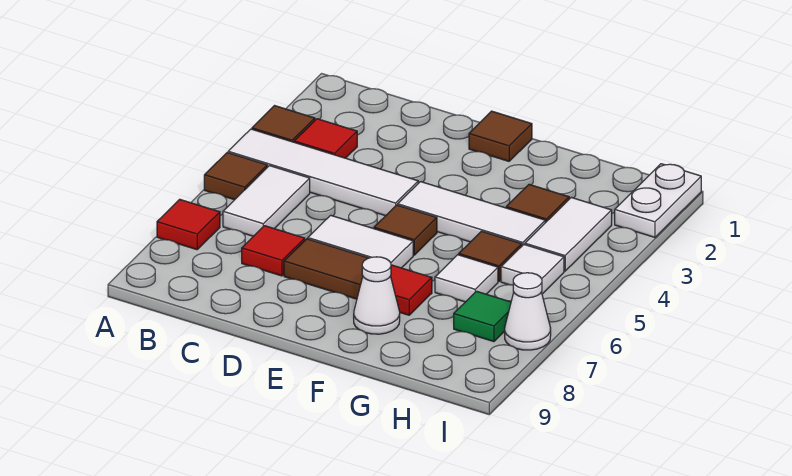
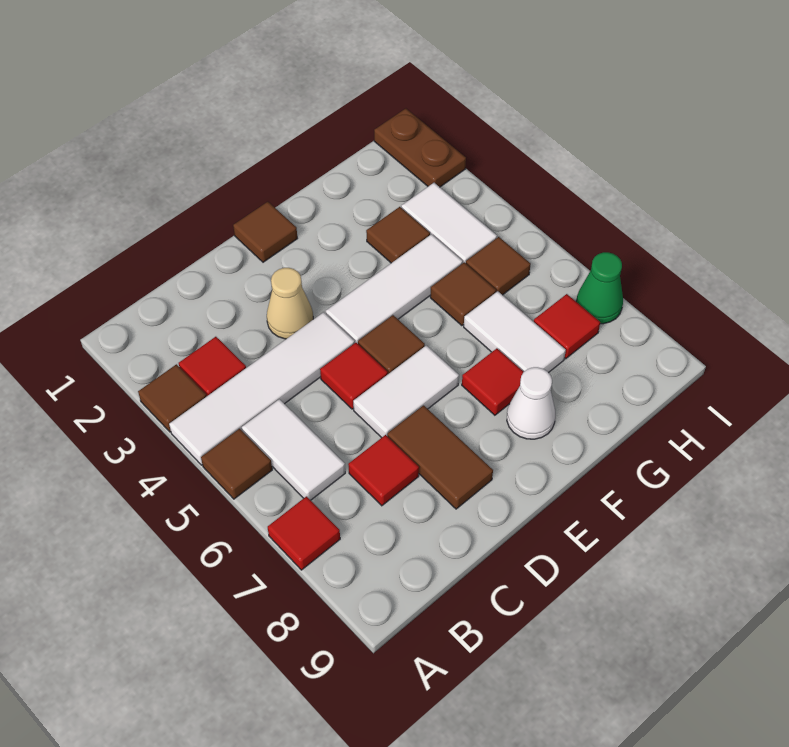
none -> tan 1x1 cone [267,268,313,339]
none -> red 1x1 tile [320,343,388,409]
brown 1x2 tile [284,239,368,299] -> brown 1x2 tile turned to [387,405,493,509]
white 1x1 tile [435,255,498,302] -> white 1x2 tile [464,291,566,373]
white 1x1 tile [501,245,564,294] -> brown 1x1 tile [466,237,531,295]
green 1x1 tile [454,291,511,342] -> red 1x1 tile [534,294,600,359]
white 1x2 plate [615,164,701,237] -> brown 1x2 plate [374,109,466,187]
white 1x1 cone [505,273,551,350] -> green 1x1 cone [576,252,623,324]

